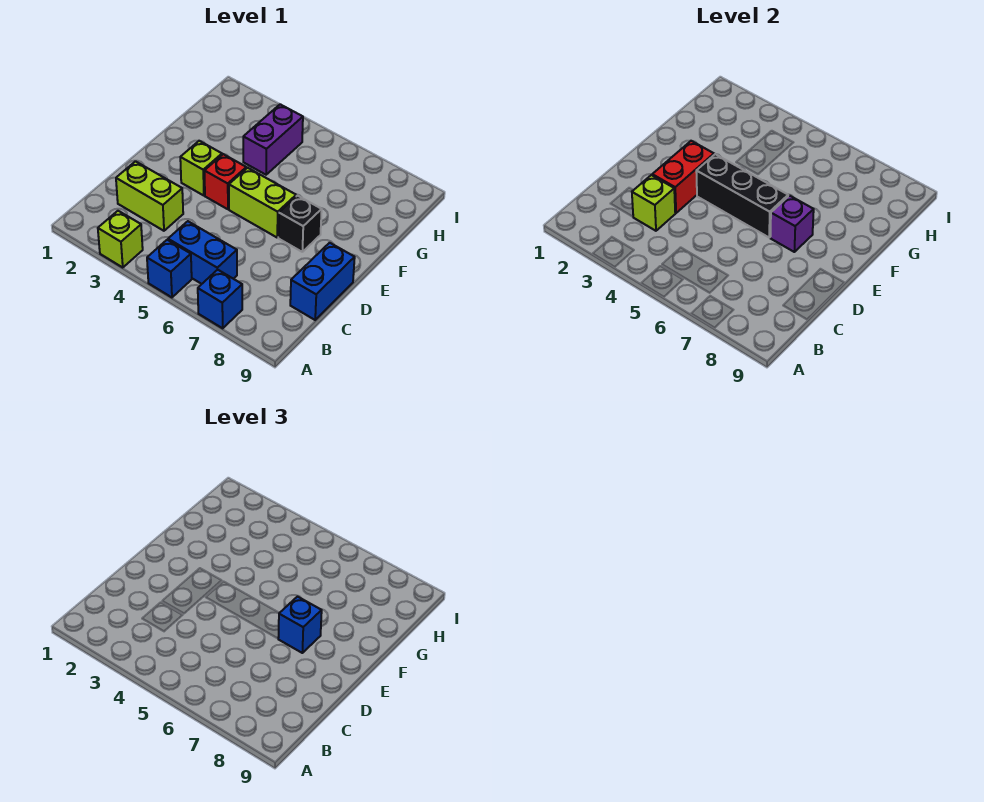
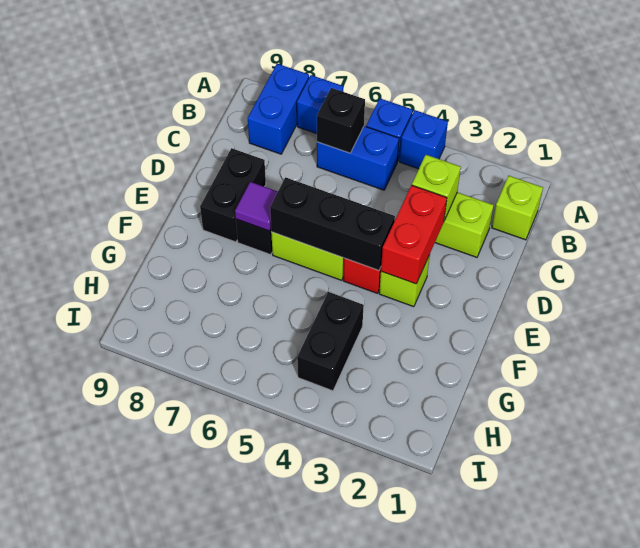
lime 1x1 brick [98,211,143,268] -> lime 1x1 brick moved to [492,176,543,240]
none -> black 1x1 brick [317,88,365,153]
blue 1x2 brick [290,243,355,320] -> blue 1x2 brick moved to [248,64,309,154]
none -> black 1x2 brick [200,148,266,242]
purple 1x1 brick [770,196,814,252] -> purple 1x1 tile [235,182,278,231]
blue 1x1 brick [278,597,322,653] -> blue 1x1 brick moved to [400,110,448,169]
purple 1x2 brick [243,104,303,175] -> black 1x2 brick [297,292,364,391]

